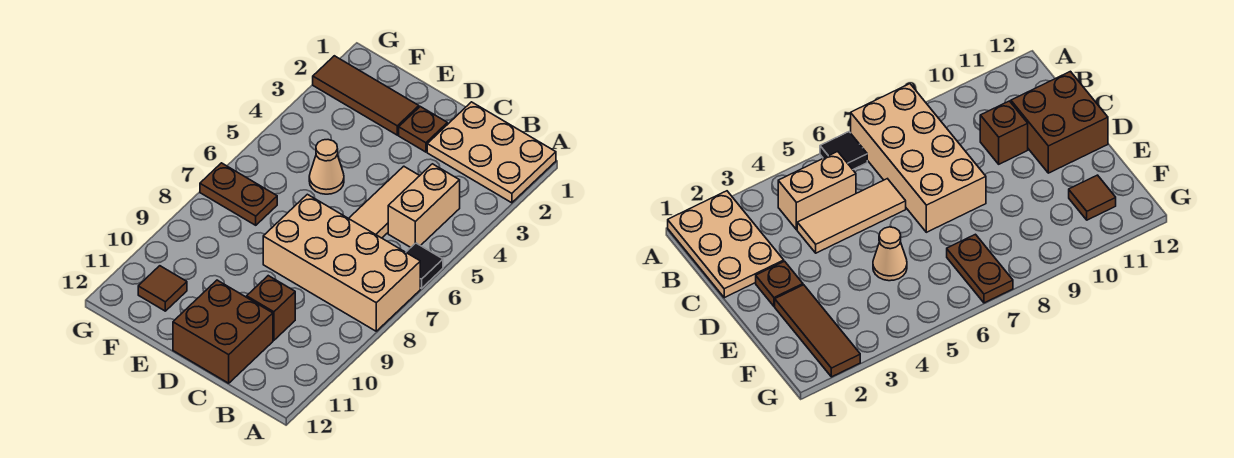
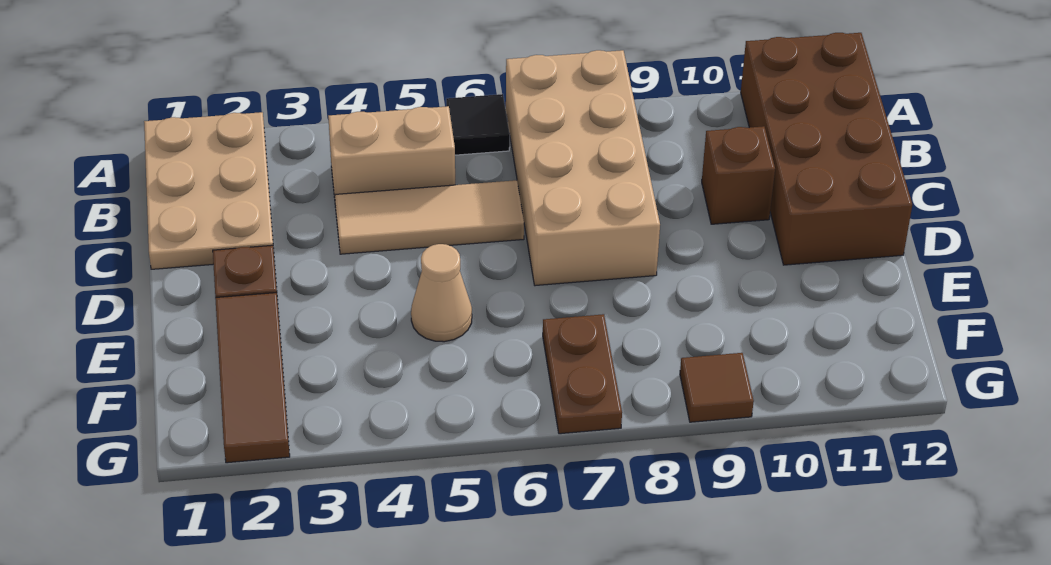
brown 2x2 brick [173,280,273,383] -> brown 2x4 brick [741,33,912,265]
brown 1x1 tile [138,266,187,311] -> brown 1x1 tile moved to [680,353,754,422]

